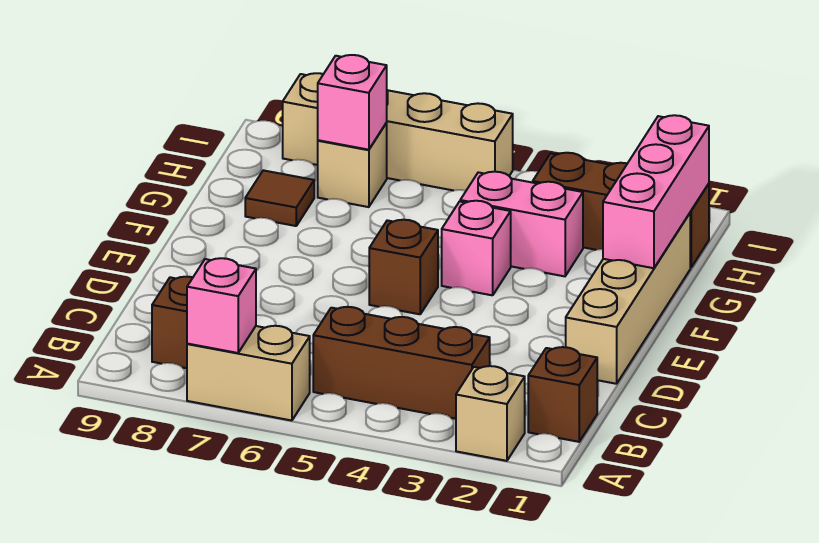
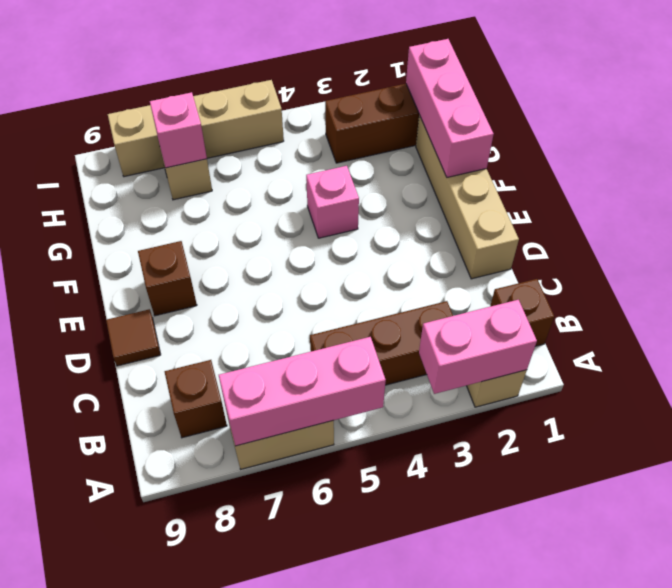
pink 1x1 brick [187,258,256,353] -> pink 1x3 brick [219,337,386,446]
brown 1x1 brick [369,220,438,314] -> brown 1x1 brick moved to [138,241,197,316]
pink 1x2 brick [460,172,583,276] -> pink 1x2 brick moved to [419,300,537,394]
brown 1x1 tile [245,170,314,226] -> brown 1x1 tile moved to [106,309,161,366]

